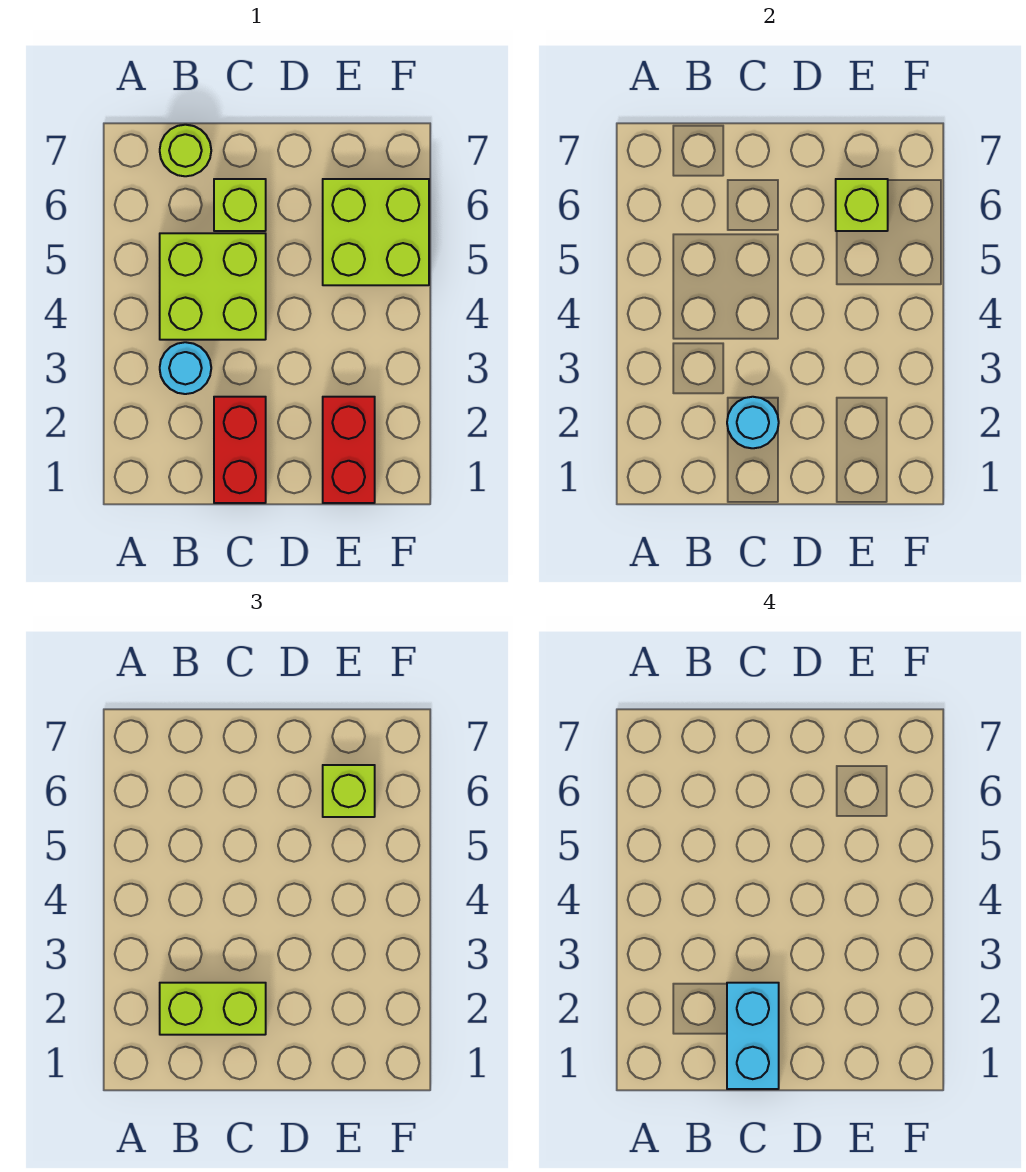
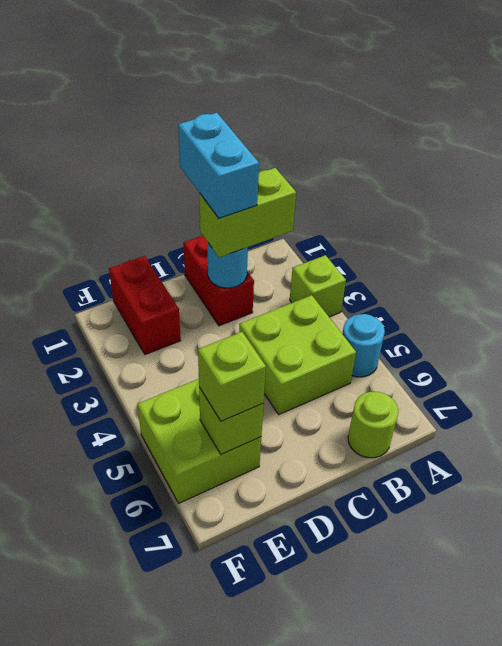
cyan 1x1 round brick [160,342,211,394] -> cyan 1x1 round brick moved to [343,314,385,377]
lime 1x1 brick [214,179,266,231] -> lime 1x1 brick moved to [290,255,346,317]

